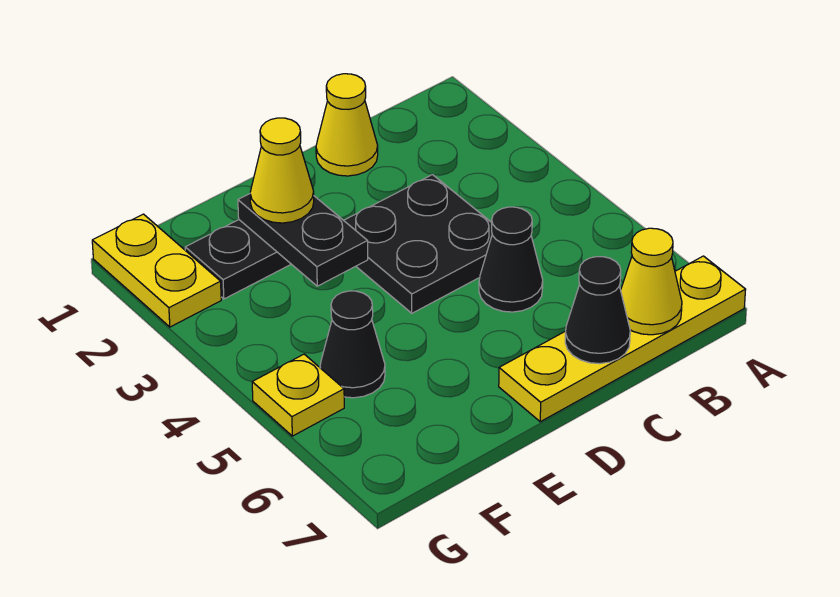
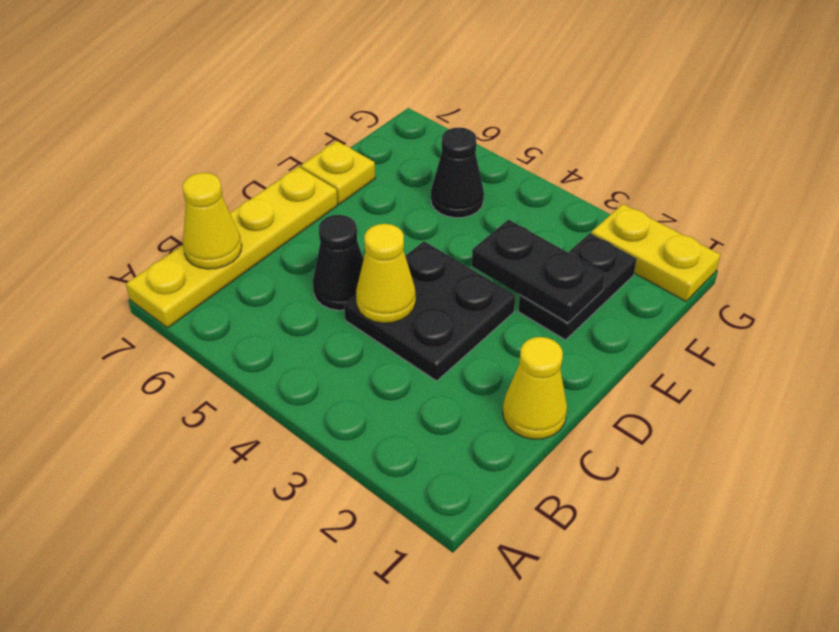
black 1x1 cone [565,257,630,364] -> none
yellow 1x1 cone [250,118,314,223] -> yellow 1x1 cone moved to [356,224,416,323]
yellow 1x1 plate [252,354,344,436] -> yellow 1x1 plate moved to [301,141,375,204]

